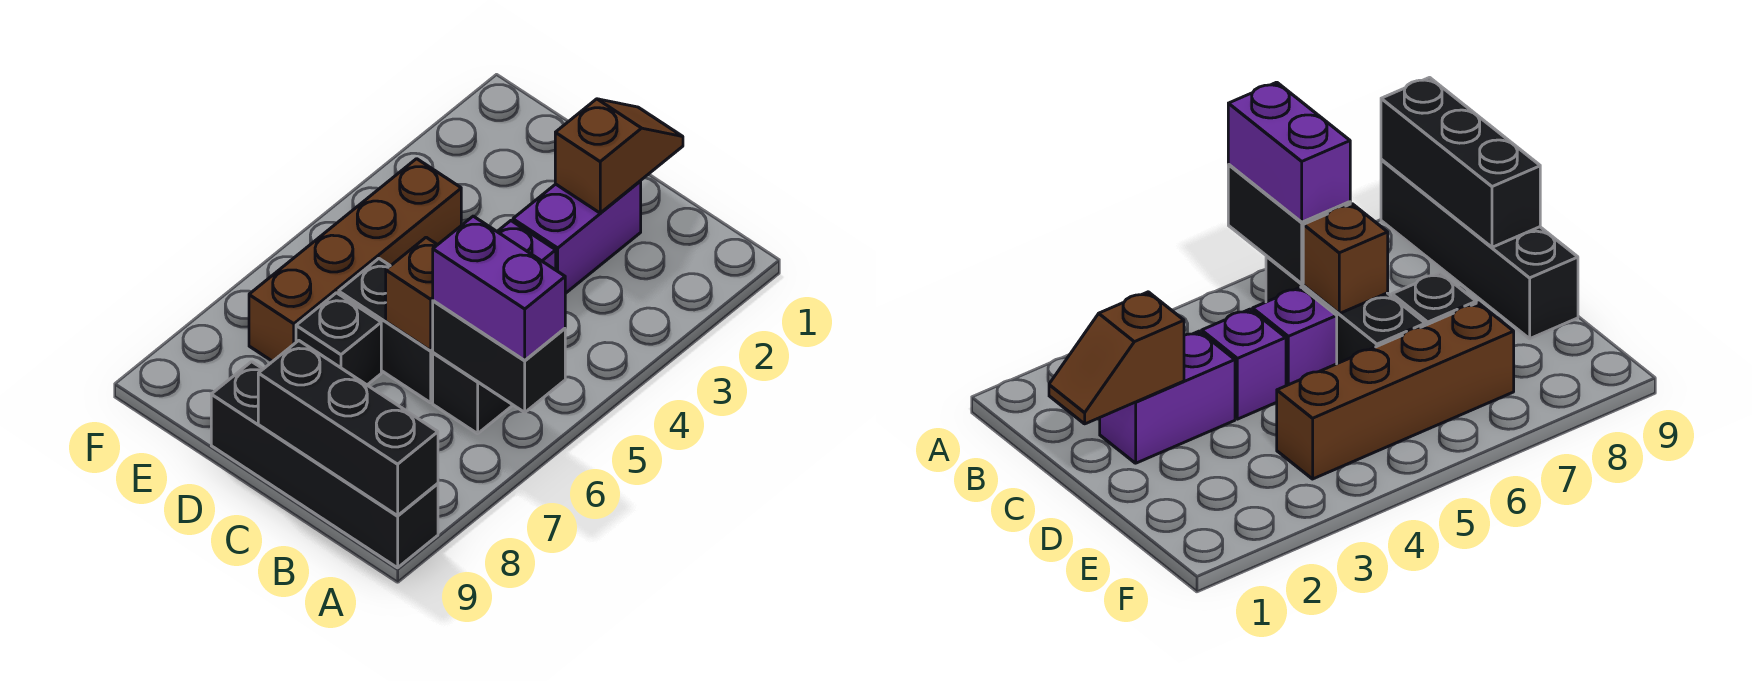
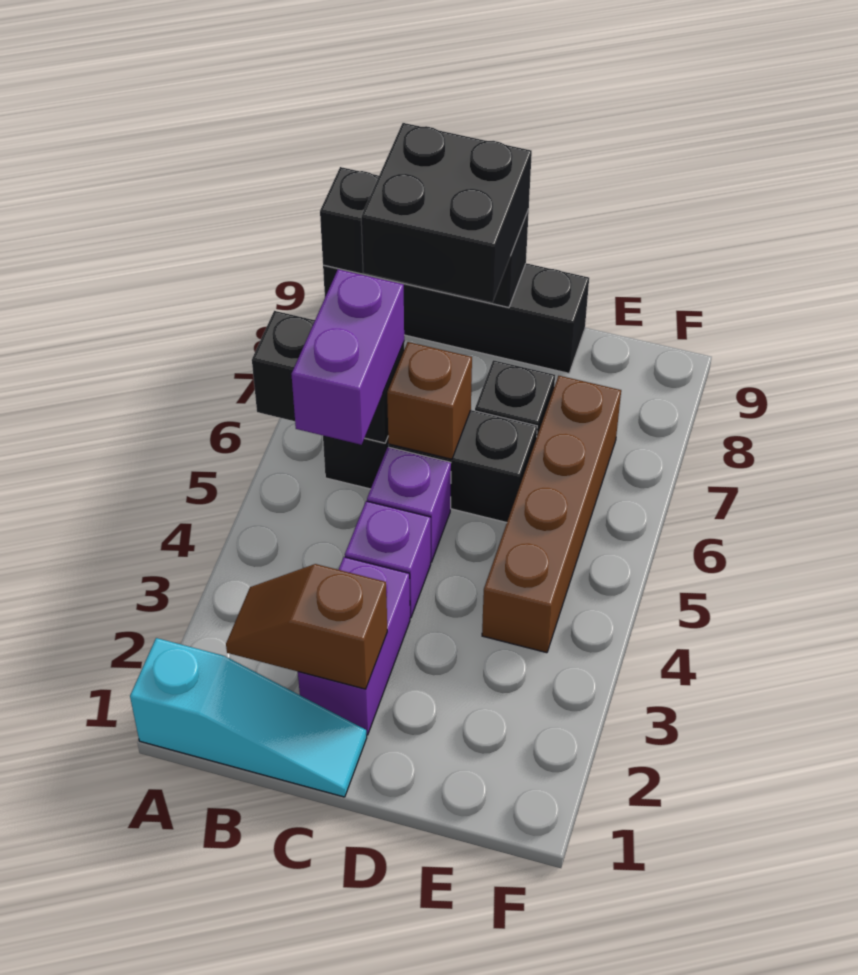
none -> cyan 1x3 slope [130,638,367,797]
purple 1x2 brick [433,216,565,360] -> purple 1x2 brick turned to [291,269,404,445]
none -> black 2x2 brick [361,123,532,302]
brown 1x2 slope [555,99,683,213] -> brown 1x2 slope turned to [226,564,387,689]

